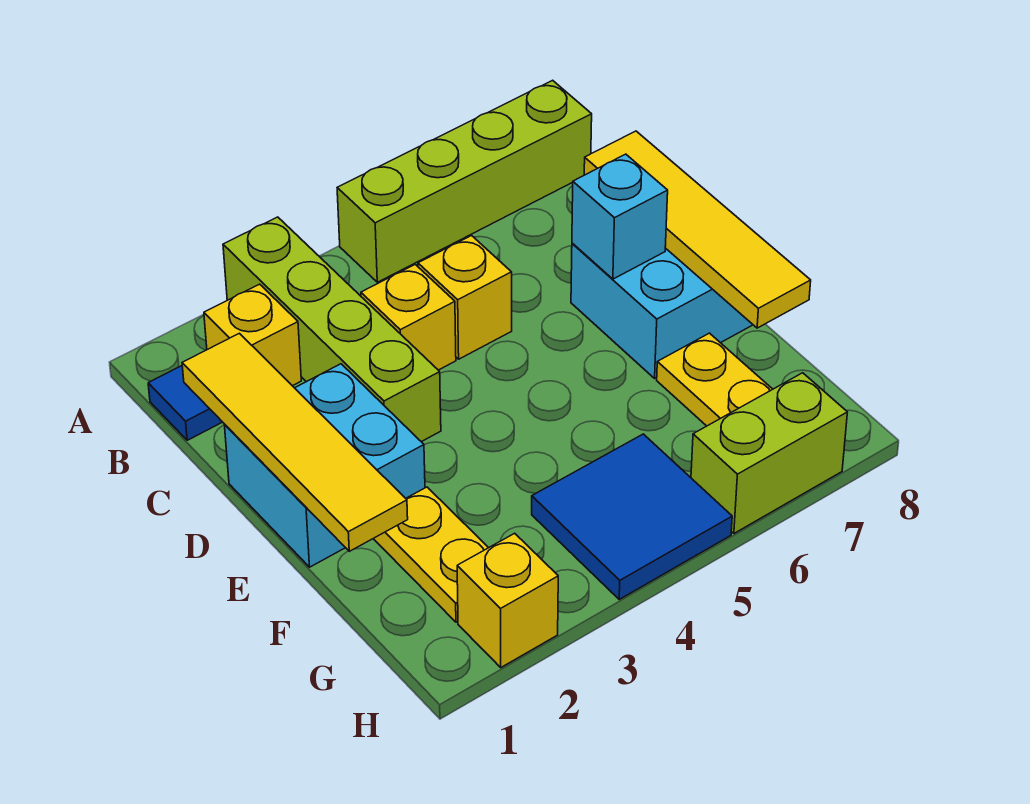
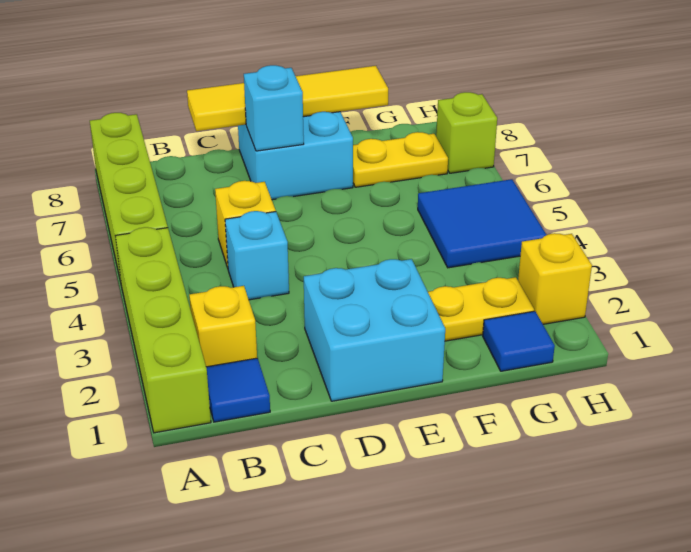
lime 1x4 brick [223,217,441,442] -> lime 1x4 brick turned to [115,227,211,433]
yellow 1x4 tile [182,333,408,551] -> none
yellow 1x1 brick [361,264,456,370] -> cyan 1x1 brick [225,211,289,300]
none -> blue 1x1 tile [483,311,555,371]
lime 1x2 brick [691,373,847,533] -> lime 1x1 brick [436,92,497,173]

